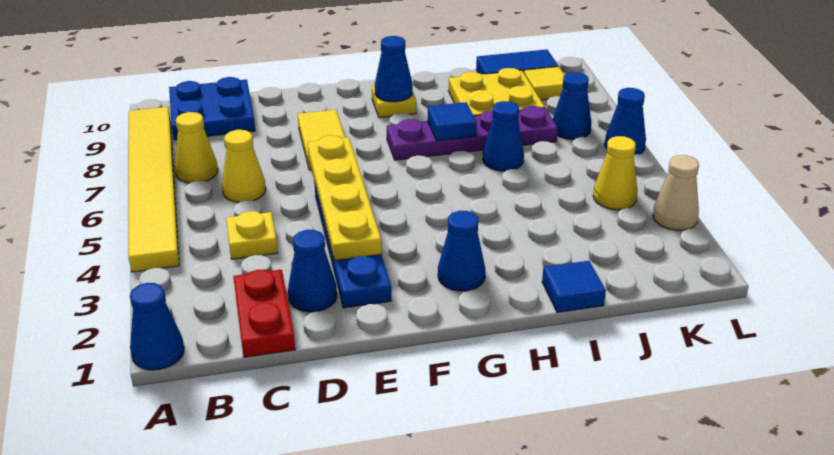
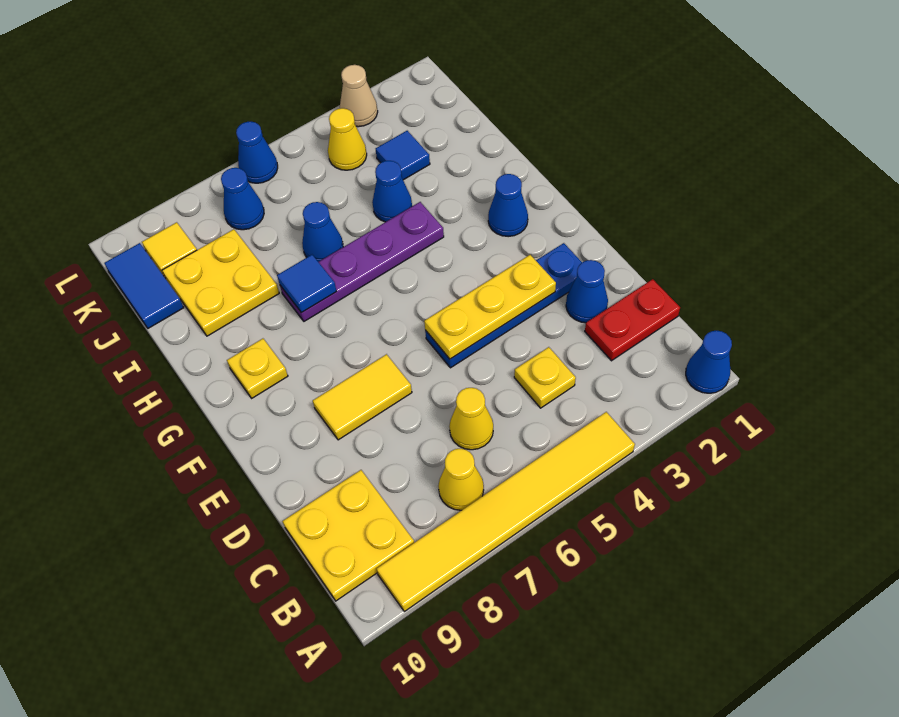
blue 2x2 plate [169,77,255,140] -> yellow 2x2 plate [282,470,414,601]
yellow 1x4 plate [307,135,382,261] -> yellow 1x3 plate [424,255,556,359]
purple 1x4 plate [387,106,558,160] -> purple 1x4 plate turned to [280,202,444,321]
blue 1x1 cone [375,36,413,102] -> blue 1x1 cone moved to [372,161,412,222]
blue 1x1 tile [542,261,606,313] -> blue 1x1 tile moved to [376,131,430,180]

